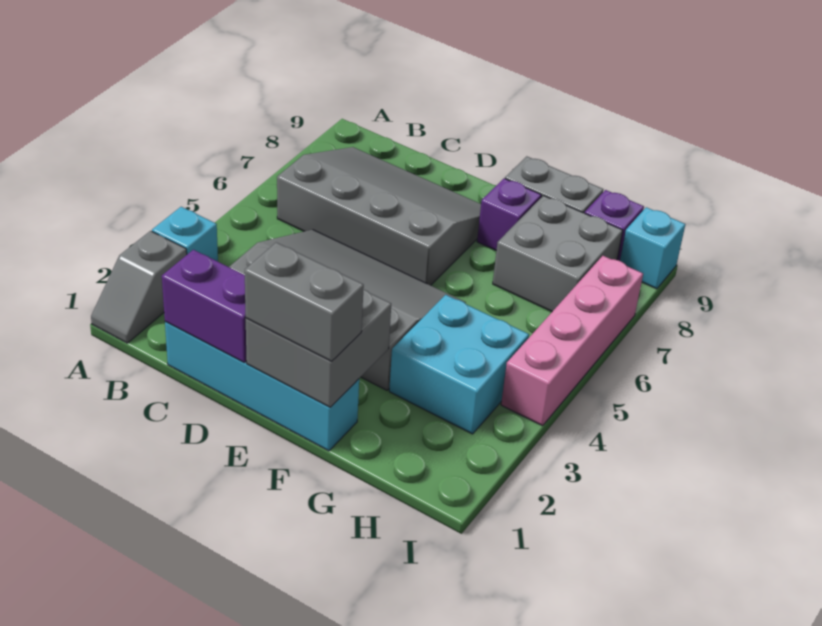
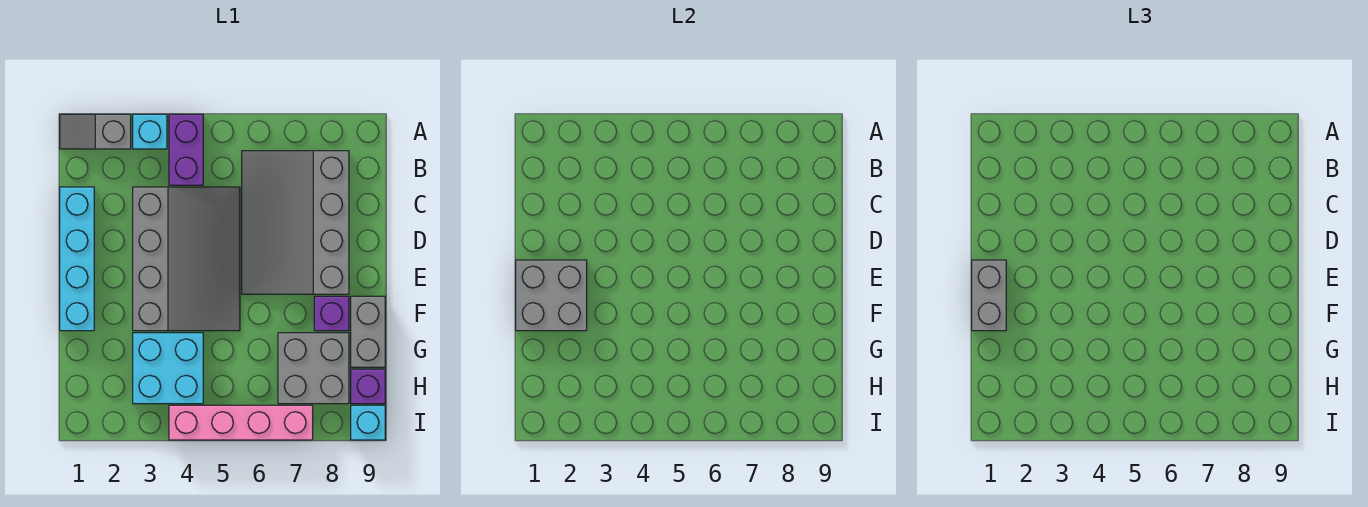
grey 3x4 slope [277,147,481,285] -> grey 3x4 slope turned to [242,151,349,294]
purple 1x2 brick [162,250,246,363] -> purple 1x2 brick moved to [169,114,203,185]

